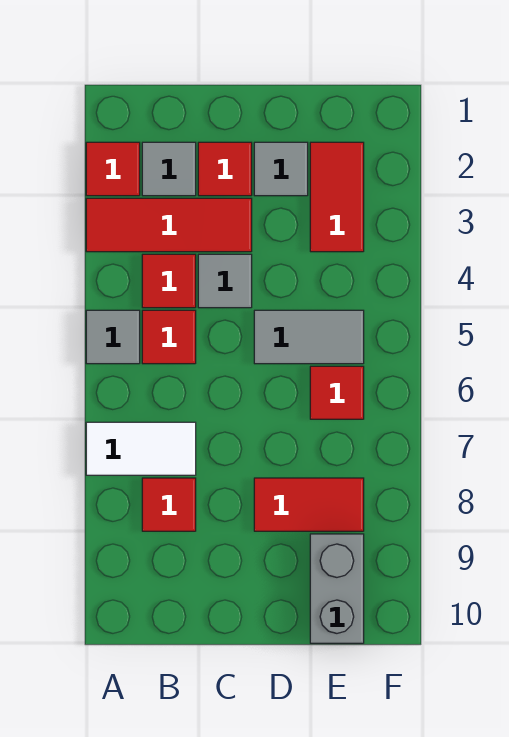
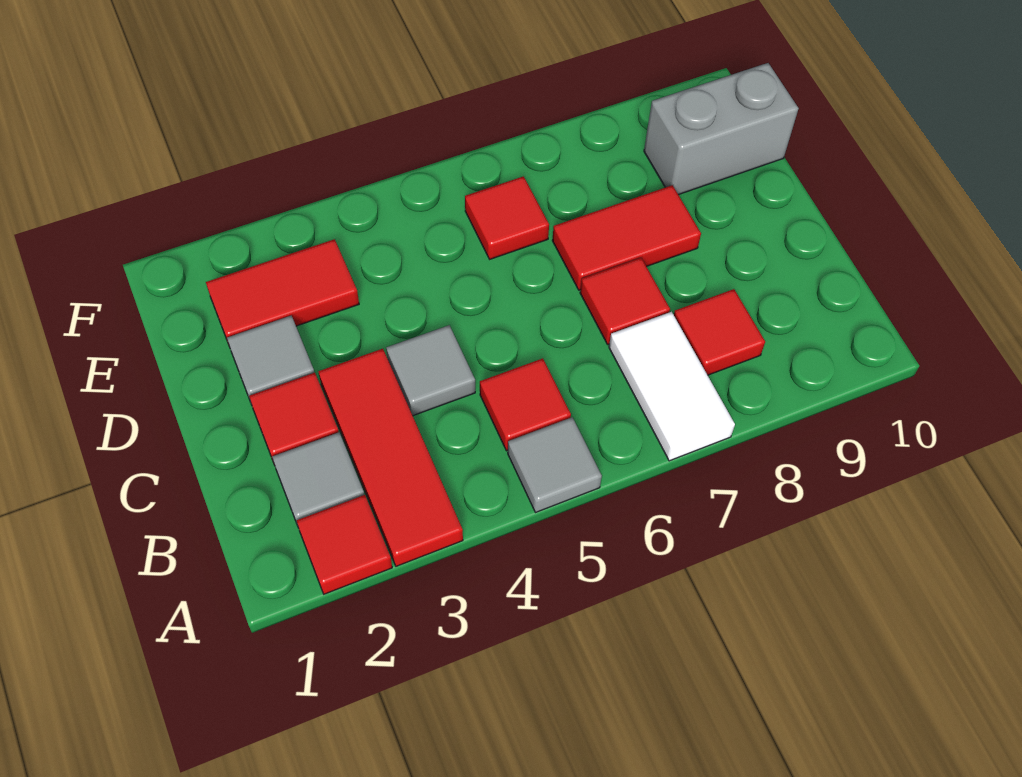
red 1x1 tile [142,254,196,308] -> red 1x1 tile moved to [580,258,670,345]
grey 1x2 tile [254,310,364,364] -> none
red 1x2 tile [254,478,364,531] -> red 1x2 tile turned to [552,185,701,290]

